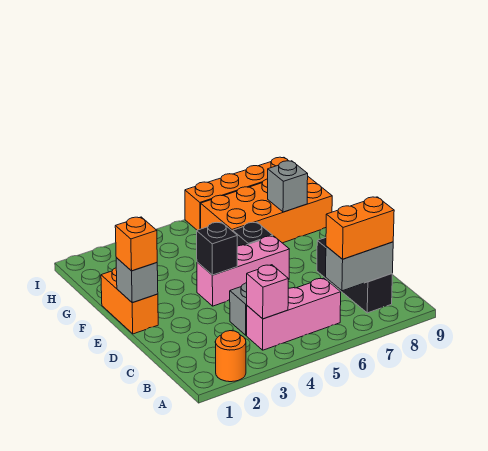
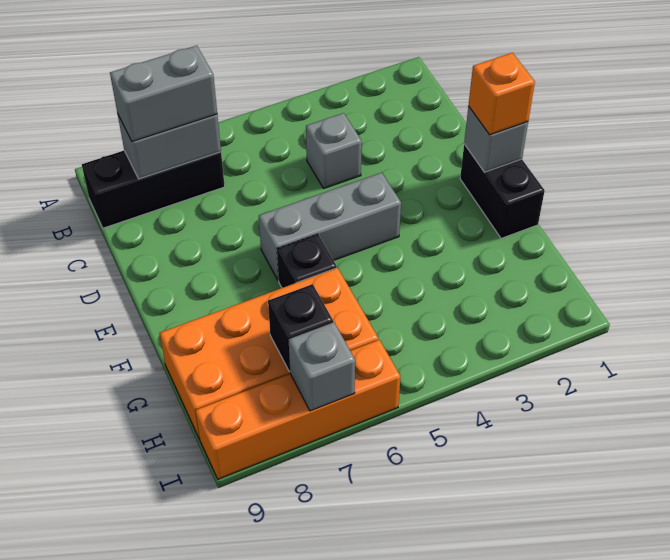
orange 1x1 round brick [215,331,246,382] -> none
pink 1x3 brick [247,278,341,350] -> none
pink 1x1 brick [247,265,288,319] -> none
orange 1x2 brick [326,197,394,259] -> grey 1x2 brick [110,46,217,142]
black 1x3 brick [317,238,392,313] -> black 1x3 brick turned to [82,151,225,228]
orange 1x2 brick [101,268,158,334] -> black 1x2 brick [460,144,545,238]
pink 1x3 brick [197,236,289,306] -> grey 1x3 brick [259,173,401,281]
black 1x1 brick [197,222,237,275] -> black 1x1 brick moved to [268,284,333,371]
grey 1x1 brick [268,161,308,212] -> grey 1x1 brick moved to [289,322,355,411]

